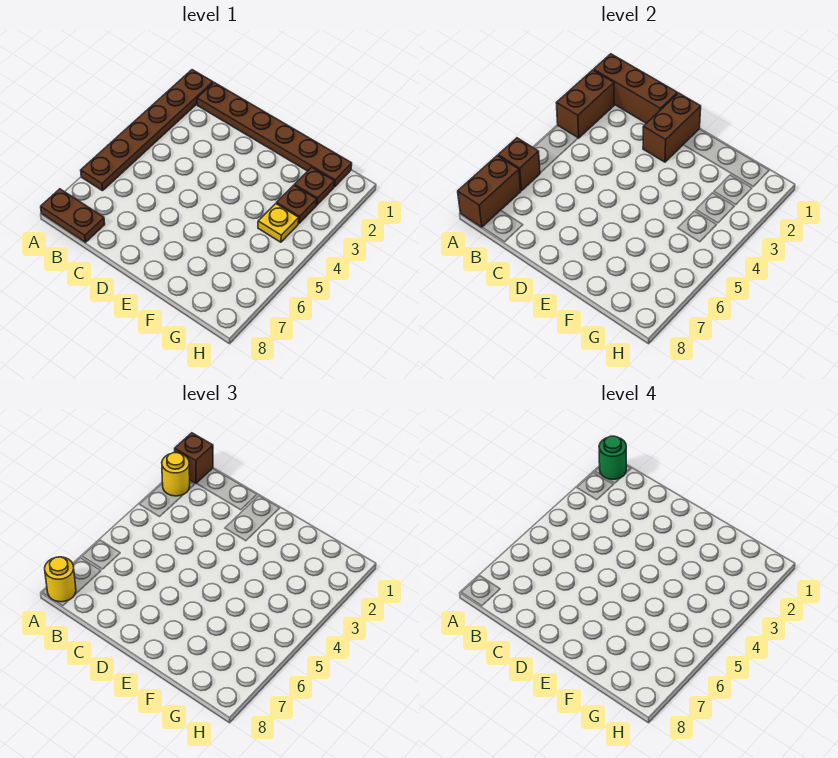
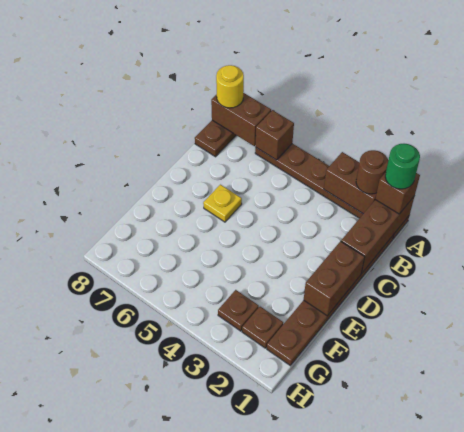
yellow 1x1 round brick [162,453,190,496] -> brown 1x1 round brick [356,150,388,194]
brown 1x2 brick [643,93,701,162] -> brown 1x2 brick turned to [304,241,365,316]
yellow 1x1 plate [258,204,299,242] -> yellow 1x1 plate moved to [203,185,242,222]

